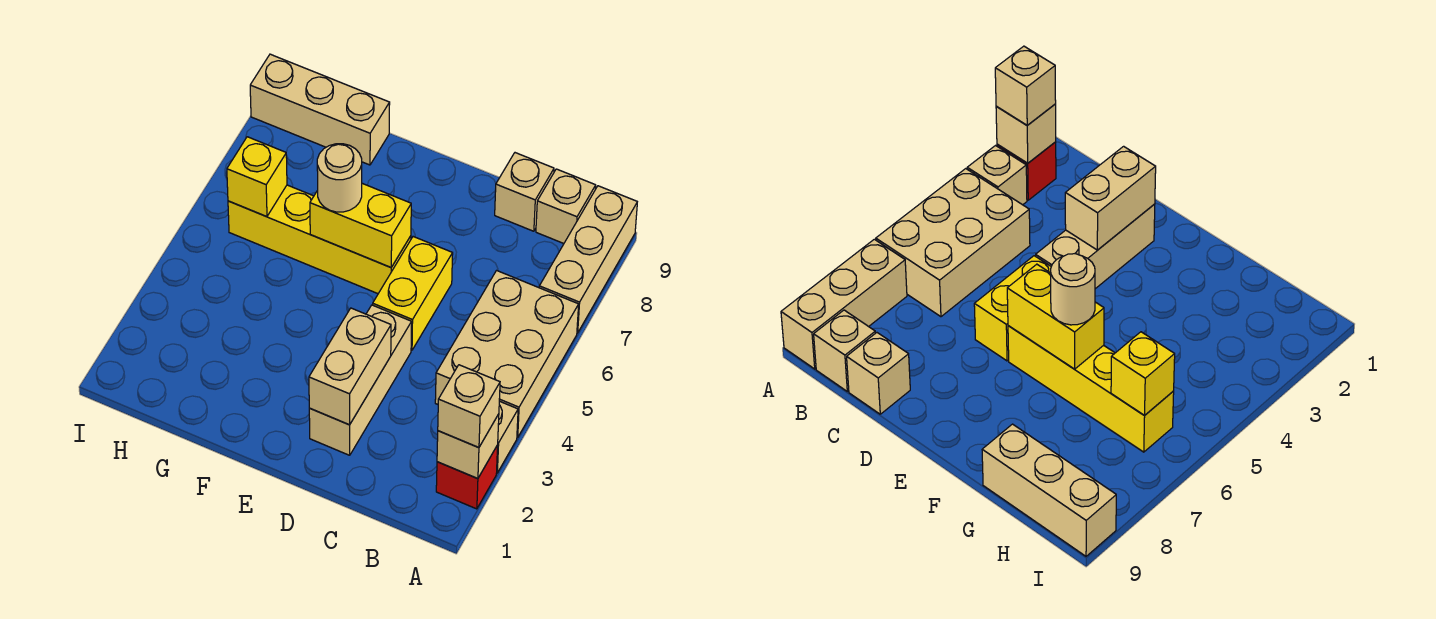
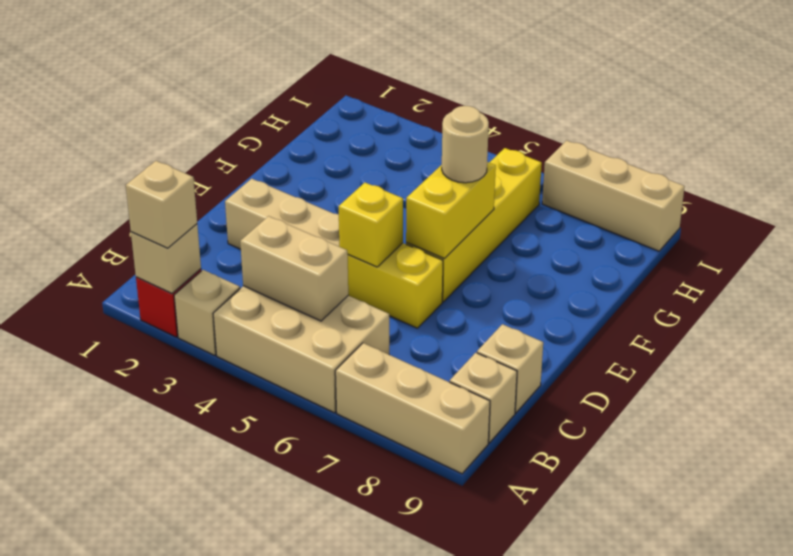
tan 1x2 brick [309,308,391,425] -> tan 1x2 brick moved to [240,216,348,321]
tan 1x3 brick [250,54,390,165] -> tan 1x3 brick turned to [542,140,685,251]
yellow 1x1 brick [227,137,287,217] -> yellow 1x1 brick moved to [338,183,403,267]

